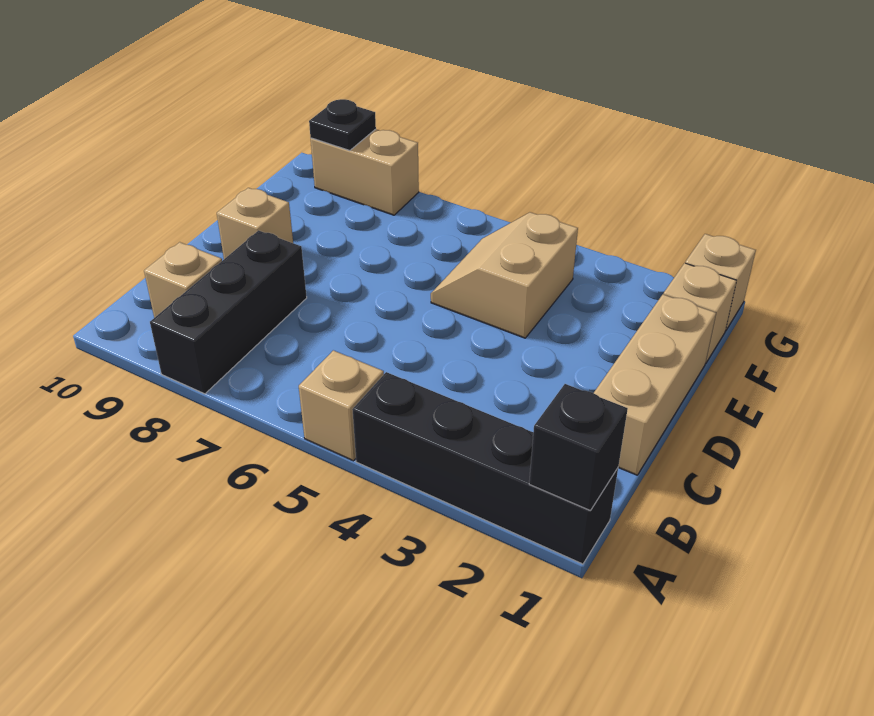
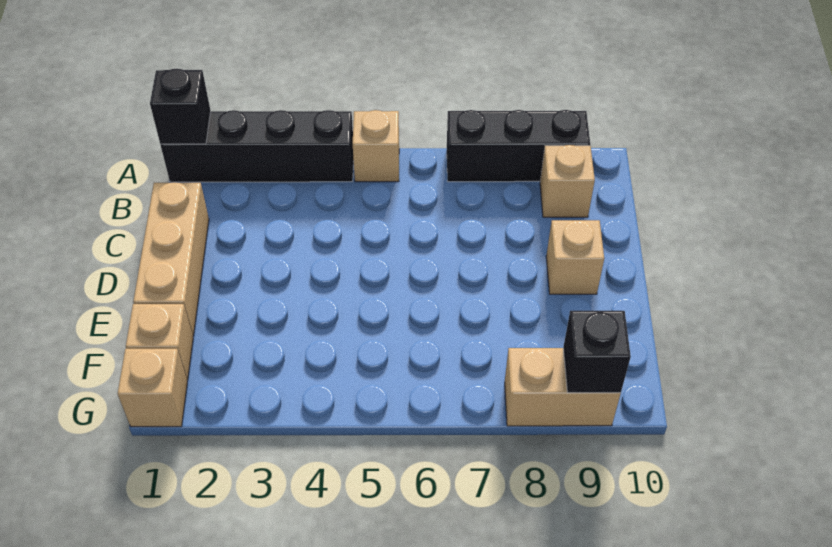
black 1x3 brick [150,230,307,394] -> black 1x3 brick turned to [447,110,590,182]
tan 2x2 slope [431,212,578,338] -> none
black 1x1 plate [309,99,376,151] -> black 1x1 brick [563,311,631,393]

